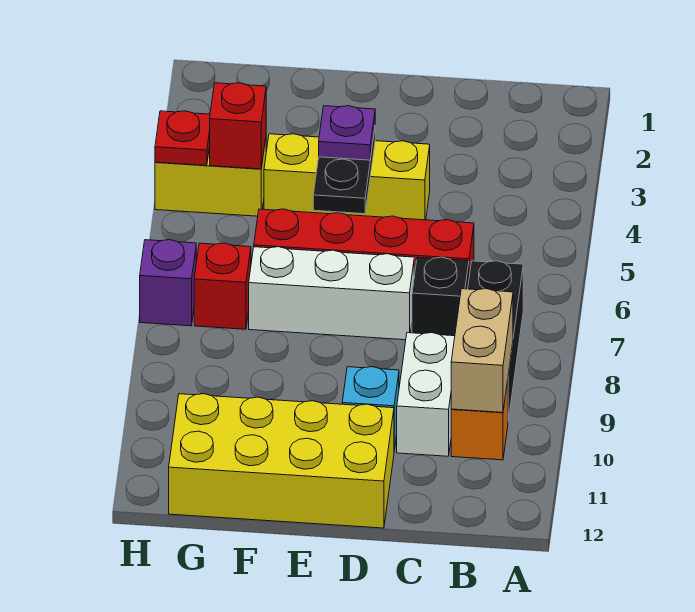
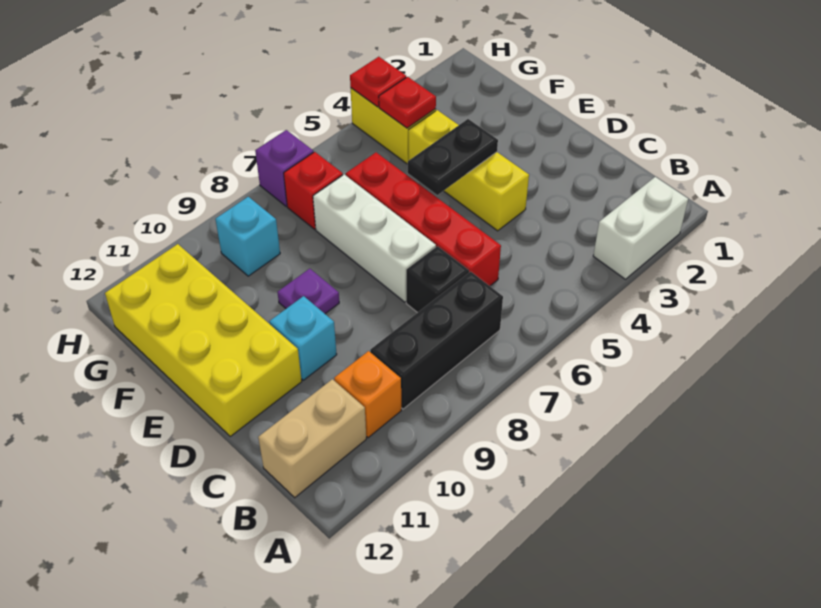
tan 1x2 brick [451,289,513,412] -> tan 1x2 brick moved to [258,379,366,498]
white 1x2 brick [397,333,455,456] -> white 1x2 brick moved to [593,177,688,279]
purple 1x1 plate [319,106,375,160] -> purple 1x1 plate moved to [277,269,339,314]
red 1x1 brick [210,83,266,169] -> red 1x1 plate [379,77,436,128]
none -> cyan 1x1 brick [215,197,280,276]

